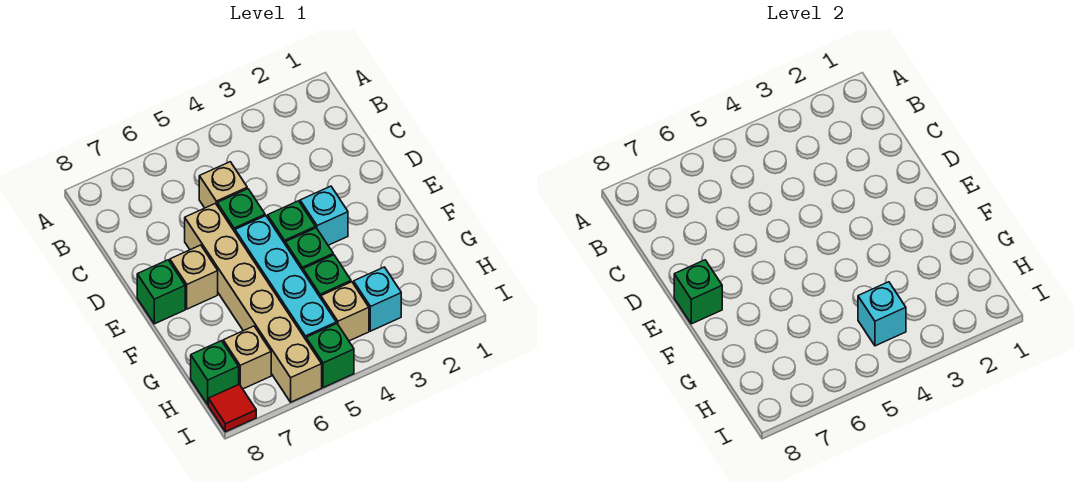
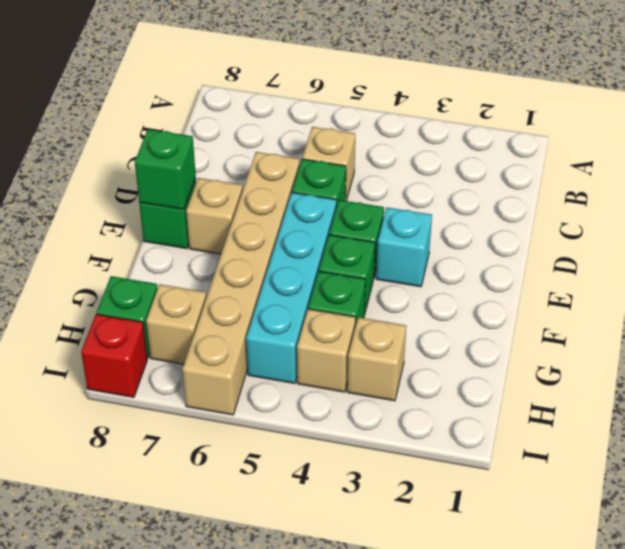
cyan 1x1 brick [354,267,401,331] -> tan 1x1 brick [347,317,406,401]
cyan 1x1 brick [858,282,906,346] -> none
green 1x1 brick [306,324,354,388] -> none
red 1x1 tile [208,384,256,432] -> red 1x1 brick [81,314,147,397]

